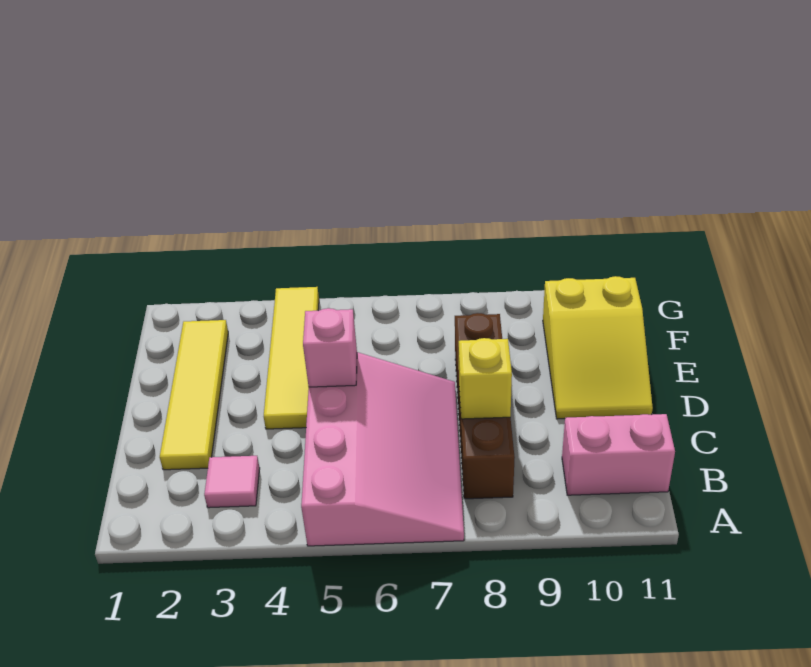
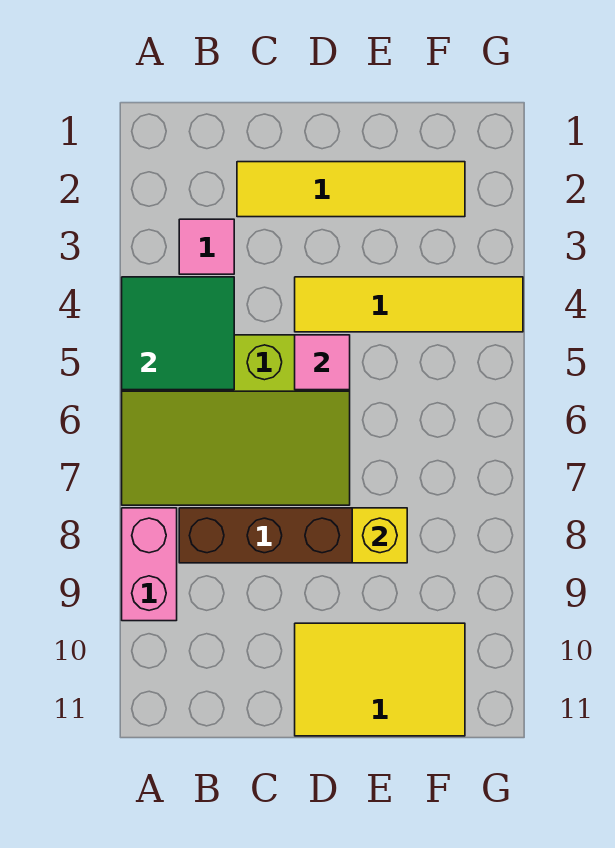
none -> green 2x2 tile [122,277,234,390]
pink 3x4 slope [301,352,464,546] -> lime 3x4 slope [122,335,350,505]
pink 1x2 brick [562,414,675,495] -> pink 1x2 brick moved to [122,508,177,621]
yellow 1x1 brick [459,338,512,419] -> yellow 1x1 brick moved to [352,508,407,563]
pink 1x1 brick [303,308,357,387] -> pink 1x1 tile [295,335,350,390]
yellow 2x3 slope [543,276,653,419] -> yellow 2x3 tile [295,623,465,736]

